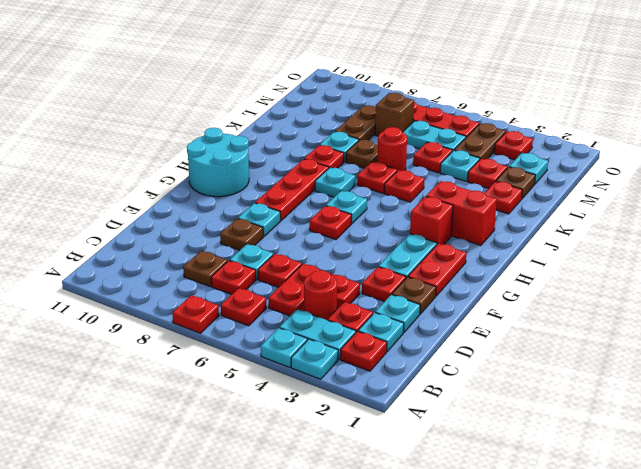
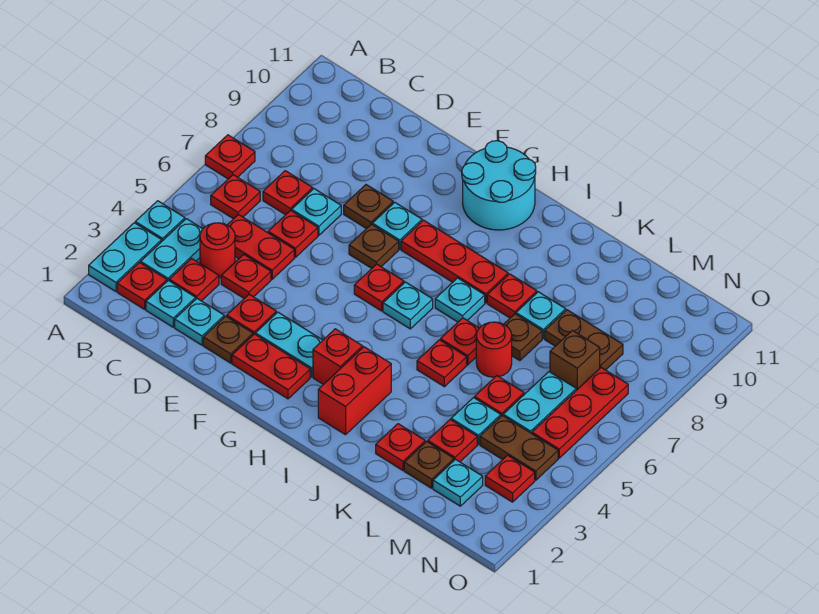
cyan 1x1 plate [291,339,338,379] -> cyan 1x2 plate [89,223,162,291]
brown 1x1 plate [183,251,228,286] -> brown 1x1 plate moved to [349,224,399,268]

